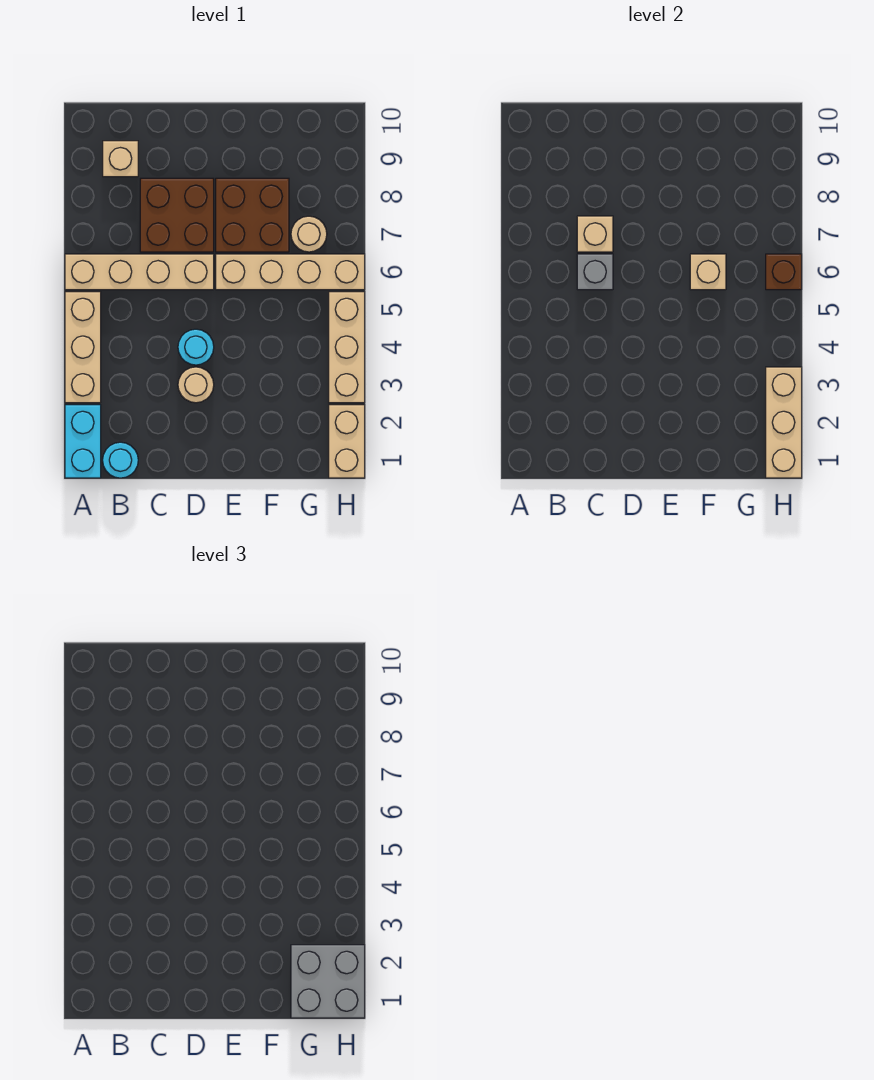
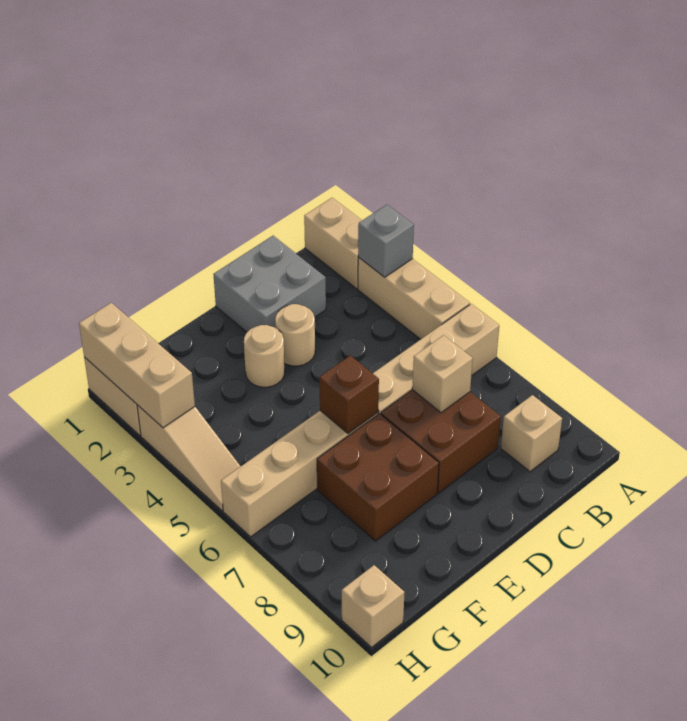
cyan 1x2 brick [65,405,101,478] -> tan 1x2 brick [304,198,362,289]
cyan 1x1 round brick [103,442,138,478] -> none
grey 1x1 brick [577,254,613,290] -> grey 1x1 brick moved to [358,205,414,277]
cyan 1x1 round brick [178,329,214,365] -> none
tan 1x1 brick [690,254,726,290] -> tan 1x1 brick moved to [342,565,405,647]
grey 2x2 brick [291,945,365,1018] -> grey 2x2 brick moved to [213,236,326,332]
tan 1x1 round brick [291,216,327,252] -> tan 1x1 round brick moved to [244,325,285,387]
tan 1x3 brick [329,292,365,403] -> tan 1x3 slope [137,405,241,511]
brown 1x1 brick [766,254,802,290] -> brown 1x1 brick moved to [320,355,379,434]

